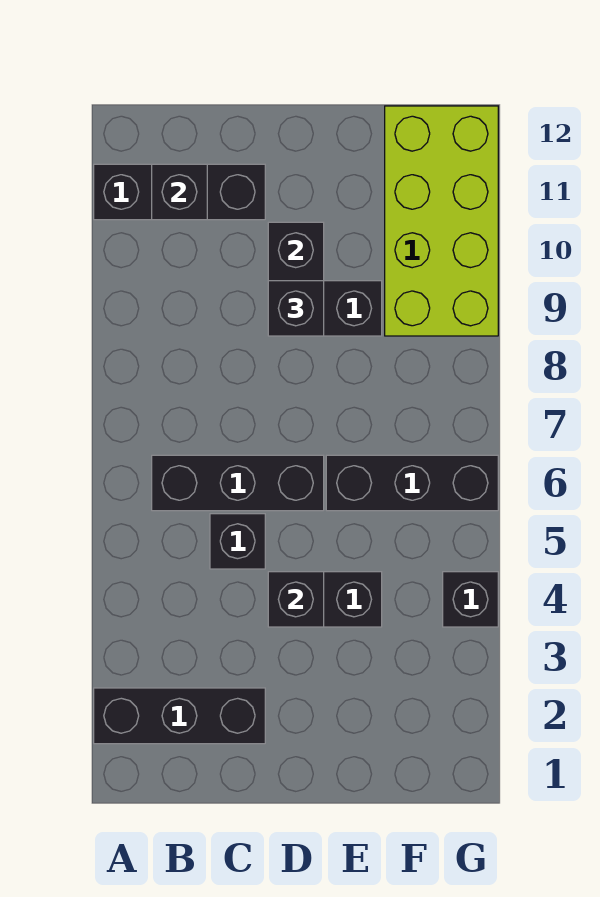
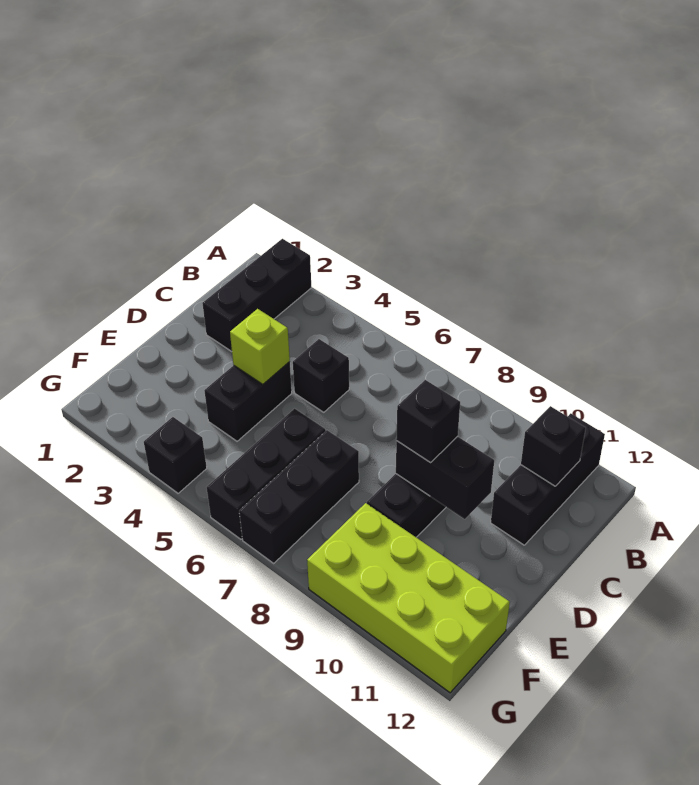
black 1x3 brick [152,455,324,511] -> black 1x3 brick moved to [239,430,359,563]
black 1x1 brick [268,572,324,627] -> lime 1x1 brick [230,309,290,384]

